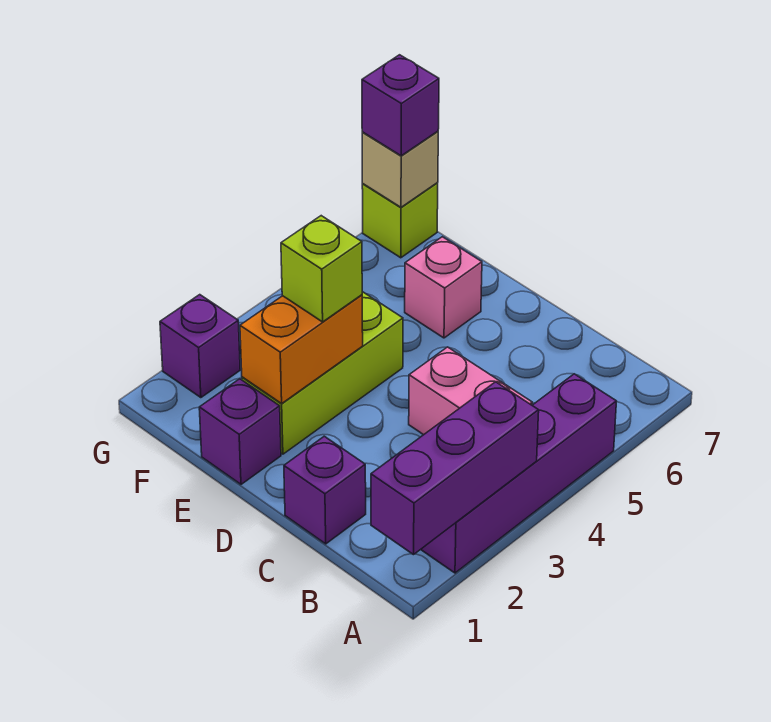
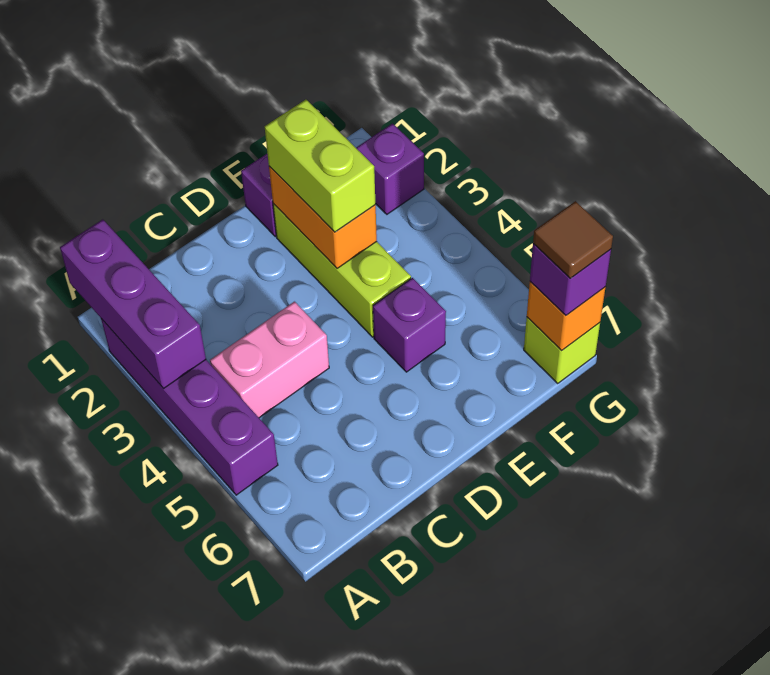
purple 1x1 brick [284,436,366,544] -> purple 1x1 brick moved to [373,278,446,372]
lime 1x1 brick [281,216,362,322] -> lime 1x2 brick [265,100,376,232]
pink 1x1 brick [405,237,482,338] -> none
tan 1x1 brick [362,131,438,207] -> orange 1x1 brick [527,282,605,351]
none -> brown 1x1 tile [533,201,613,278]

